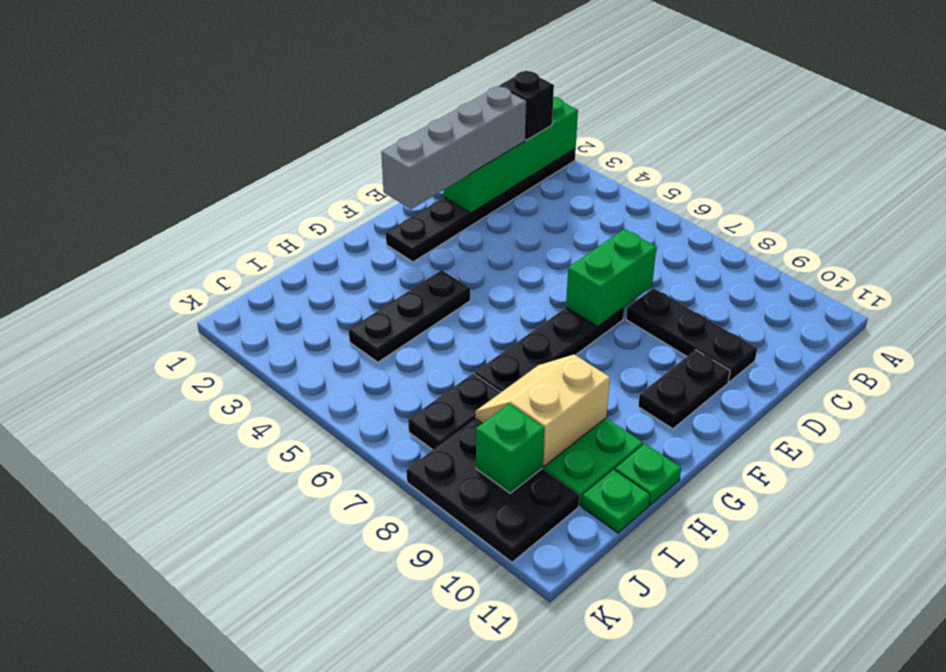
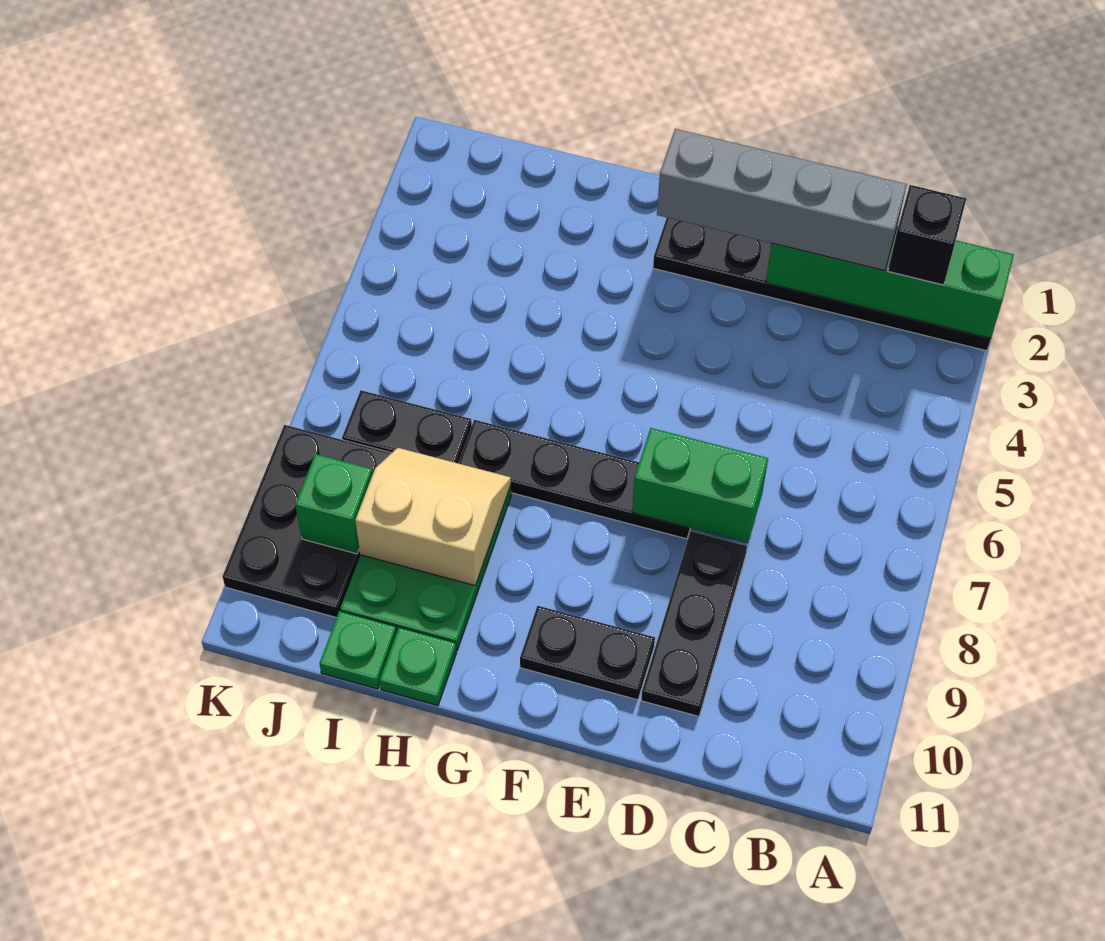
black 1x3 plate [349,270,470,362] -> none

